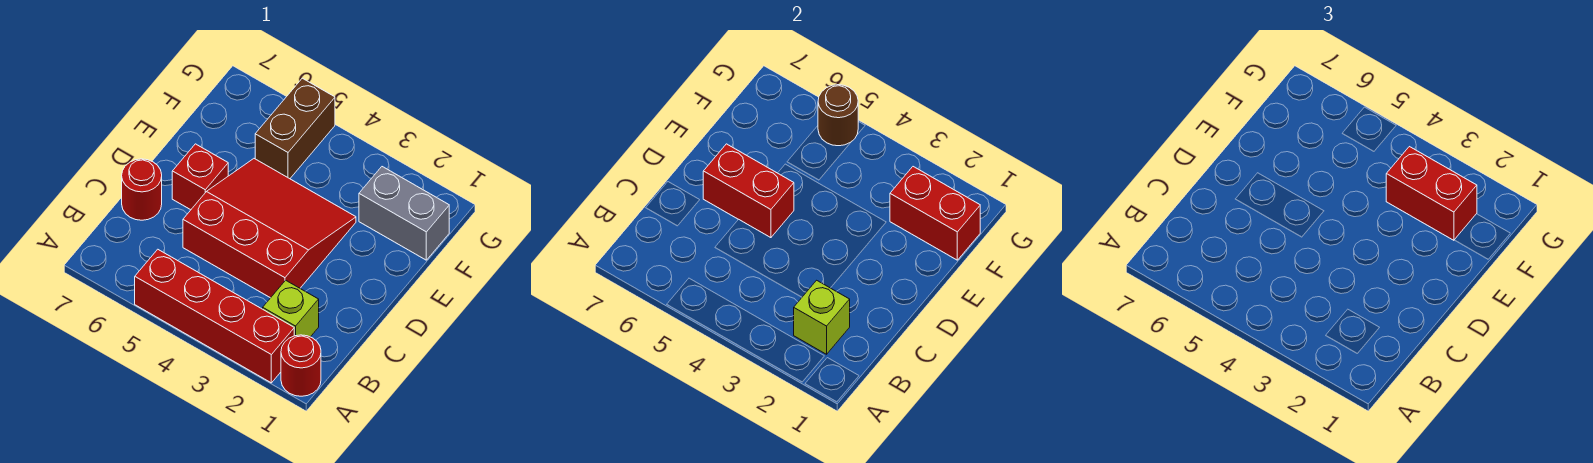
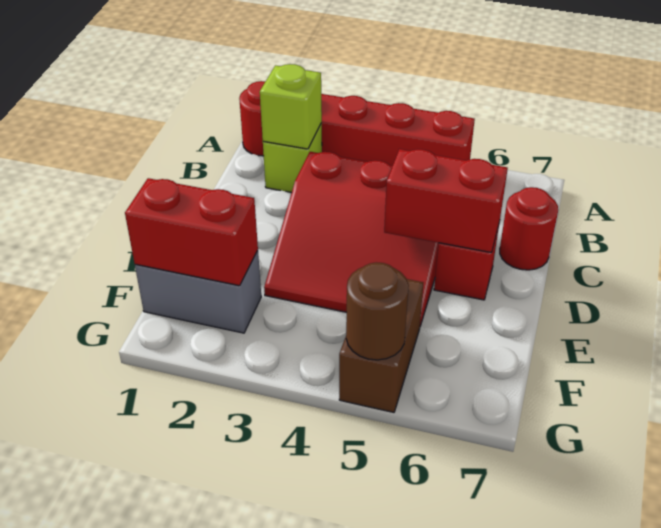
red 1x2 brick [1386,147,1477,240] -> none

